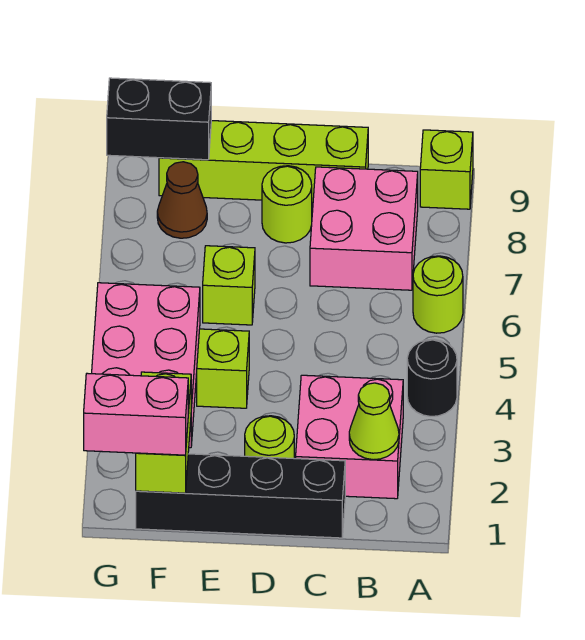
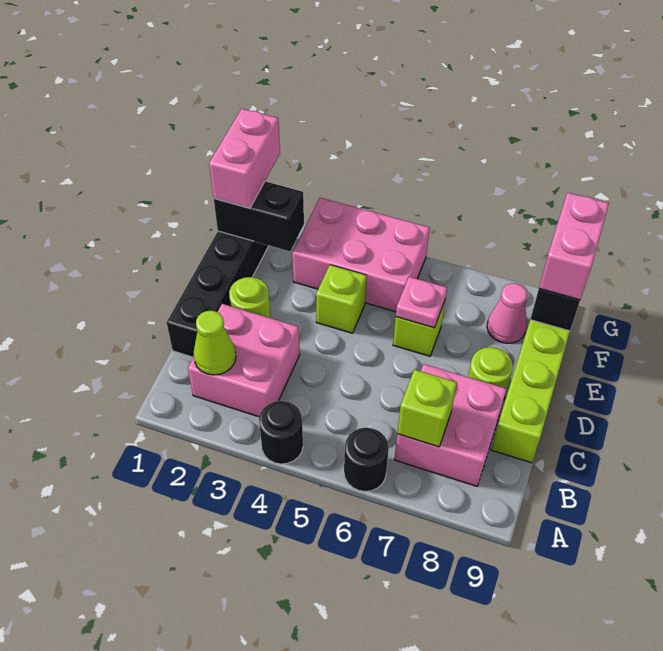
lime 1x1 round brick [413,256,463,333] -> black 1x1 round brick [344,428,389,492]
lime 1x1 brick [420,130,473,209] -> lime 1x1 brick moved to [397,370,457,447]
none -> pink 1x1 plate [396,277,447,328]
lime 1x2 brick [136,372,191,493] -> black 1x2 brick [214,181,304,251]
brown 1x1 cone [157,162,207,238] -> pink 1x1 cone [487,283,527,343]
none -> pink 1x2 brick [539,193,609,300]

